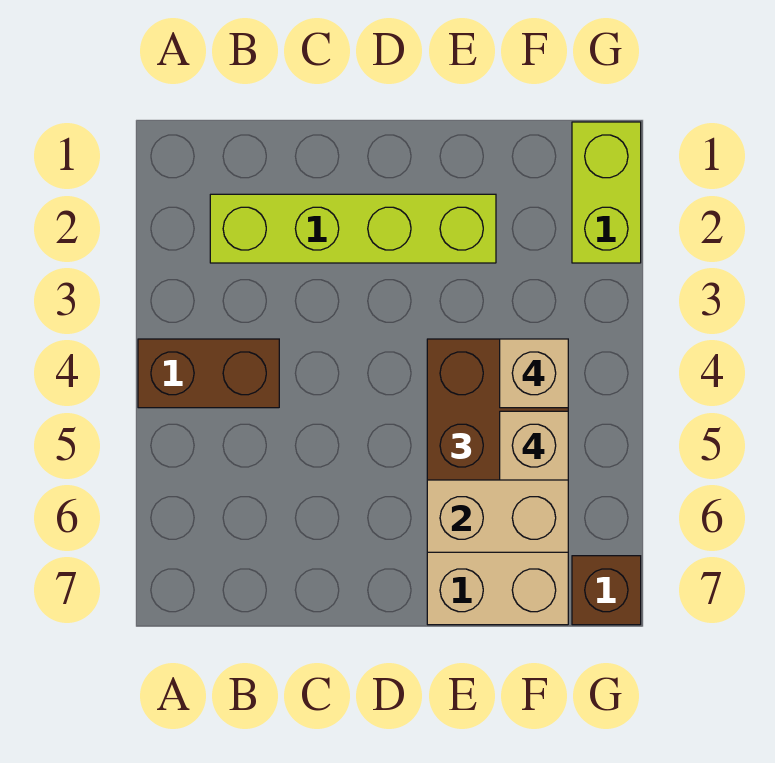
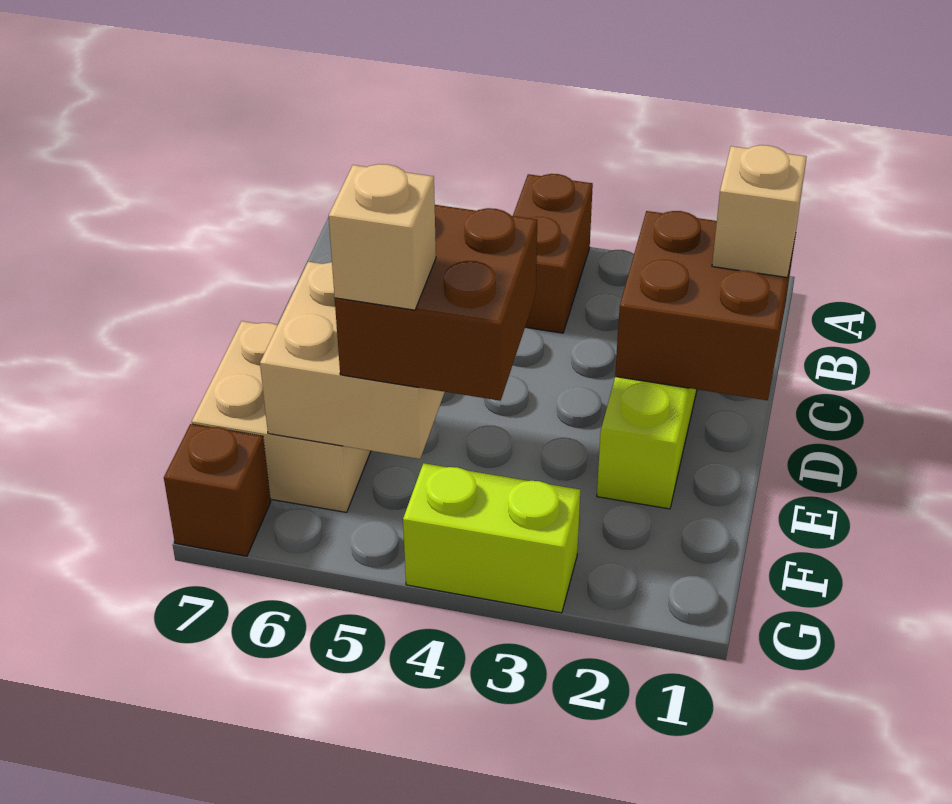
none -> brown 2x2 brick [615,211,795,400]
tan 1x1 brick [500,339,568,408] -> tan 1x1 brick moved to [712,145,807,277]
lime 1x2 brick [572,122,641,263] -> lime 1x2 brick moved to [403,463,580,613]

